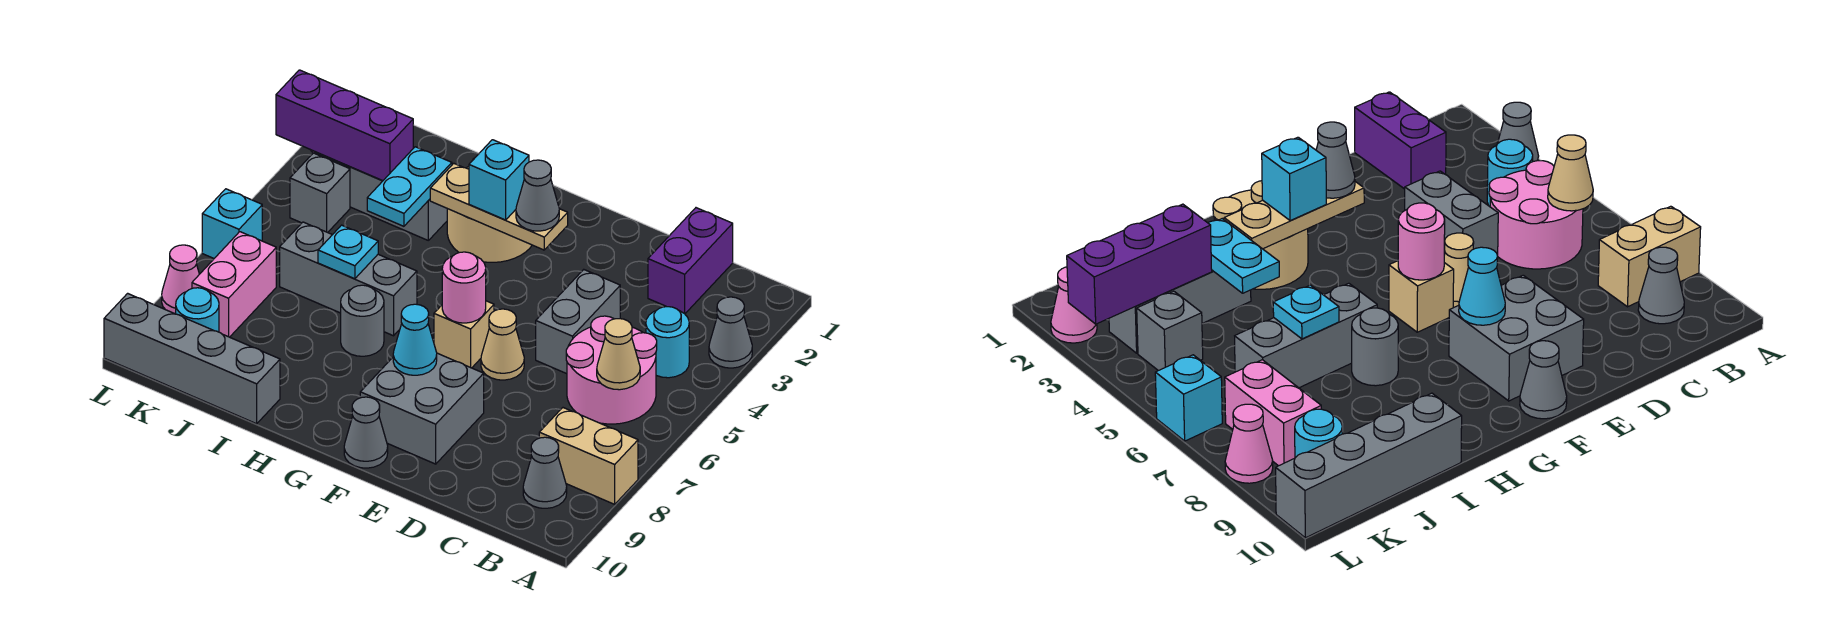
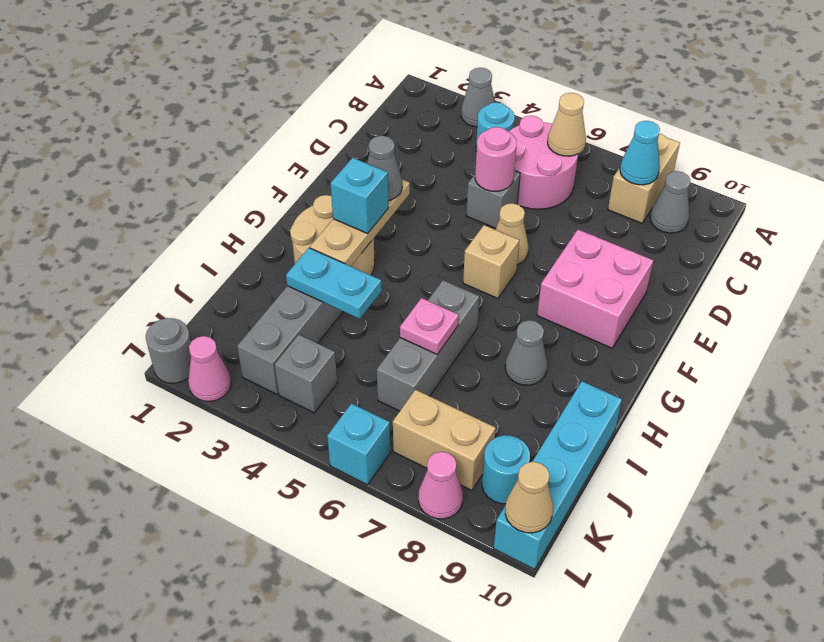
purple 1x2 brick [648,208,733,314] -> none
grey 1x2 brick [536,270,620,374] -> grey 1x1 brick [466,171,520,228]
grey 2x2 brick [360,353,484,464] -> pink 2x2 brick [537,230,653,348]
pink 1x1 round brick [442,252,486,323] -> pink 1x1 round brick moved to [475,127,516,191]
cyan 1x1 cone [393,304,437,375] -> cyan 1x1 cone moved to [620,121,660,185]
grey 1x1 cone [344,397,388,468] -> grey 1x1 cone moved to [505,320,547,385]
grey 1x1 round brick [341,285,384,356] -> grey 1x1 round brick moved to [146,318,191,383]
cyan 1x1 plate [318,225,378,279] -> pink 1x1 plate [400,298,459,354]
grey 1x4 brick [104,293,280,424] -> cyan 1x4 brick [494,381,622,569]
purple 1x3 brick [276,70,413,181] -> none
pink 1x2 brick [192,232,276,337] -> tan 1x2 brick [393,390,496,490]
none -> tan 1x1 cone [505,462,553,533]

